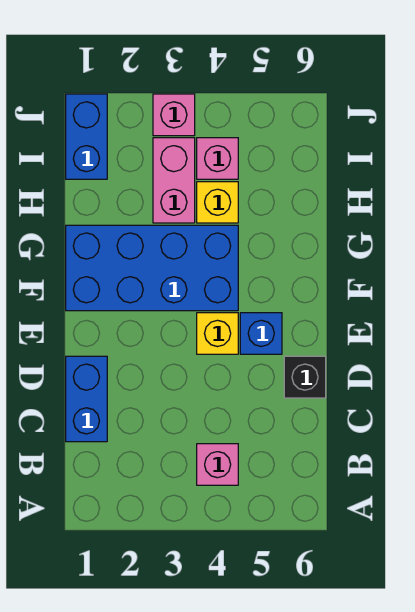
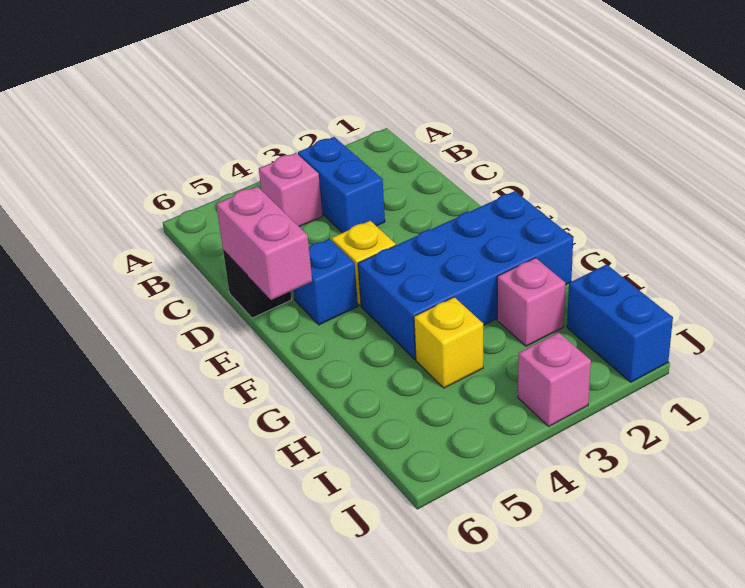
blue 1x2 brick [66,356,107,442] -> blue 1x2 brick moved to [298,137,385,233]
pink 1x2 brick [153,138,195,223] -> pink 1x2 brick moved to [216,186,312,300]
pink 1x1 brick [197,138,238,179] -> pink 1x1 brick moved to [497,258,566,346]

